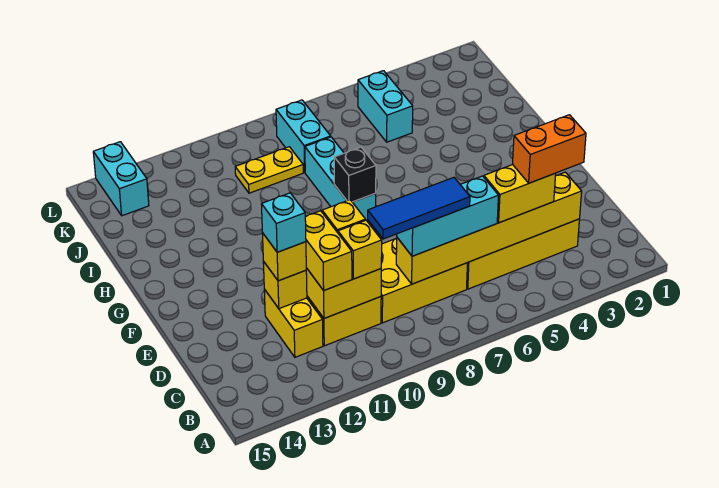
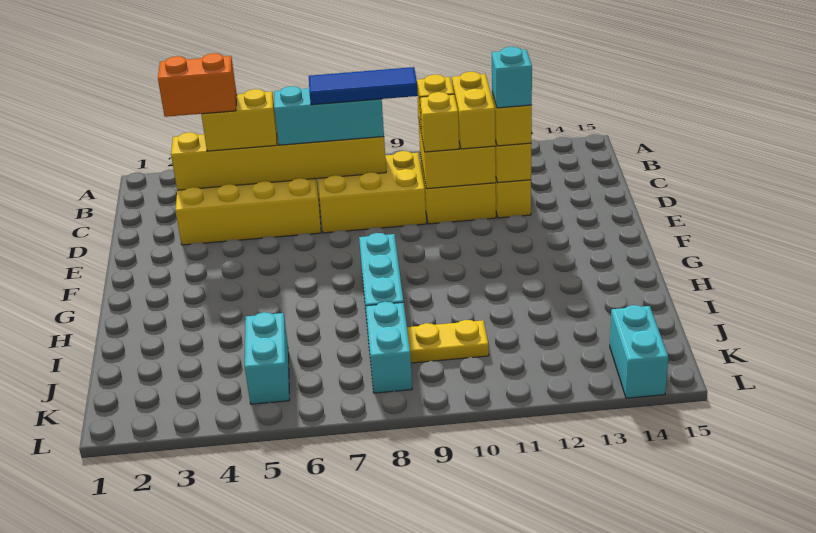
black 1x1 brick [334,147,376,202] -> none

